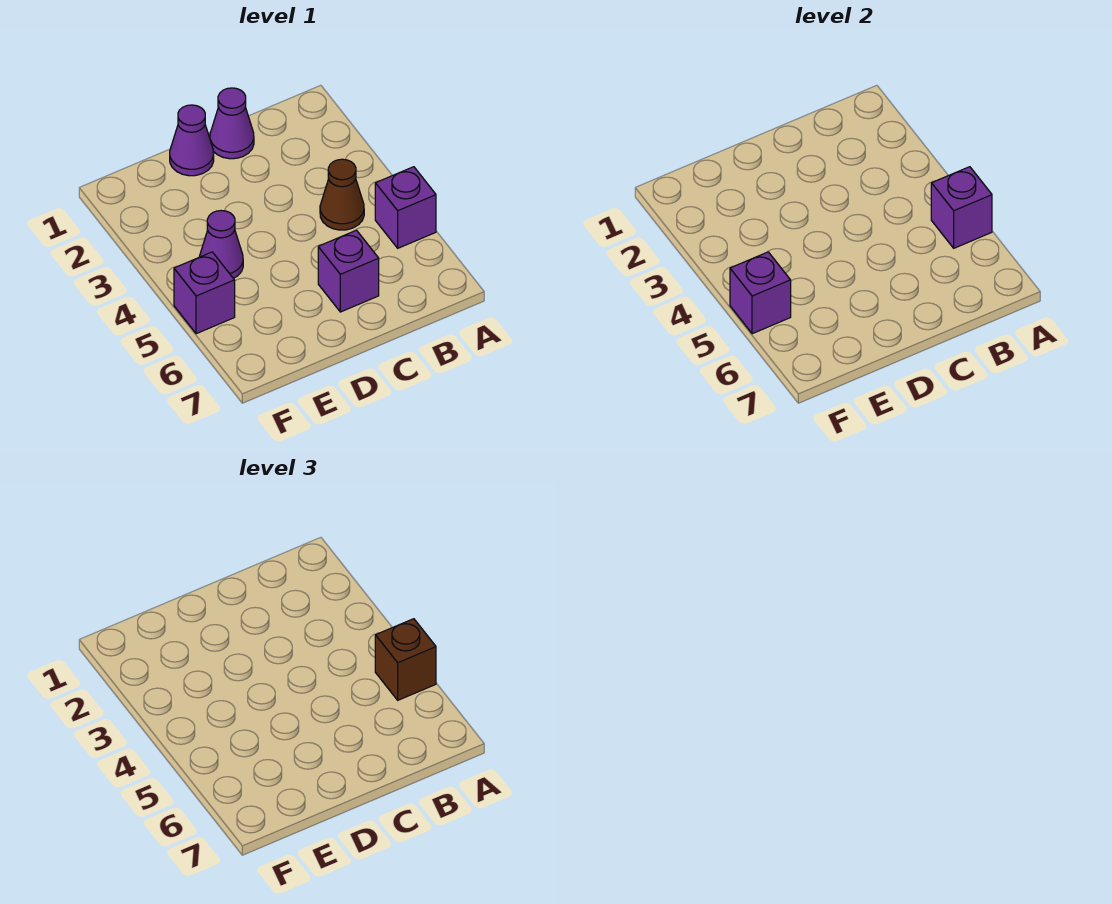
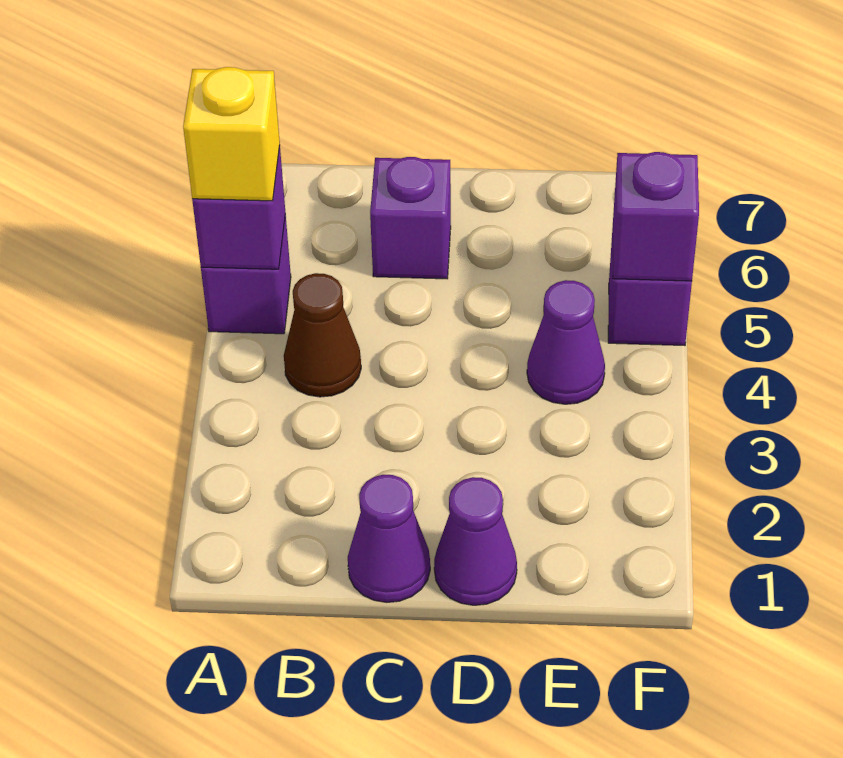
brown 1x1 brick [375,619,436,700] -> yellow 1x1 brick [183,67,280,201]

